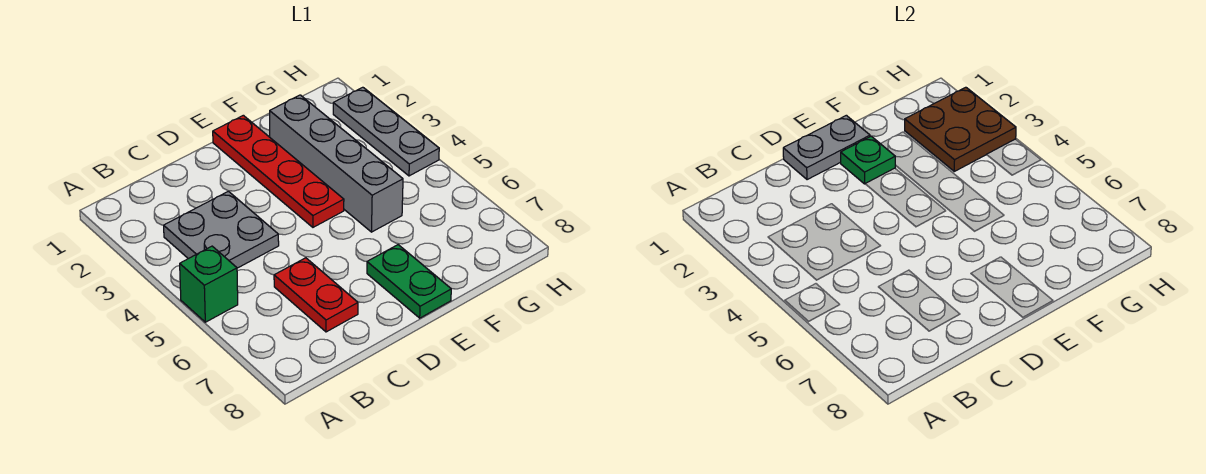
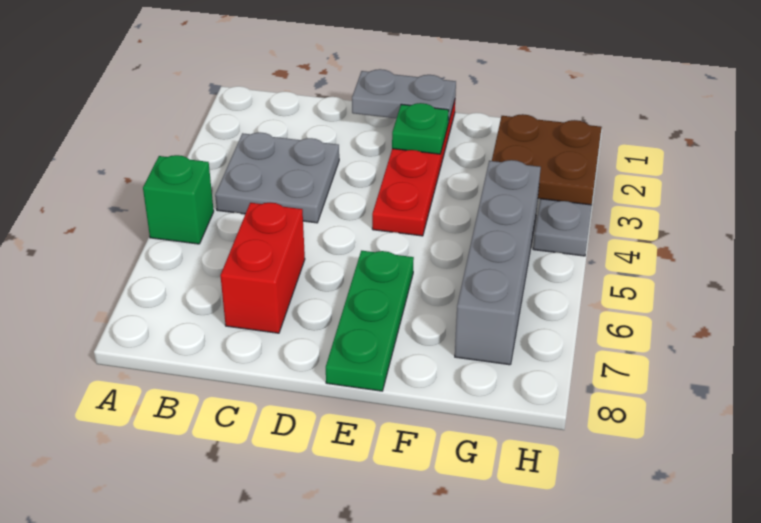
red 1x2 plate [274,258,358,332] -> red 1x2 brick [220,203,305,333]
green 1x2 plate [367,245,451,318] -> green 1x3 plate [326,251,414,391]
grey 1x4 brick [270,95,403,232] -> grey 1x4 brick moved to [455,160,541,365]

